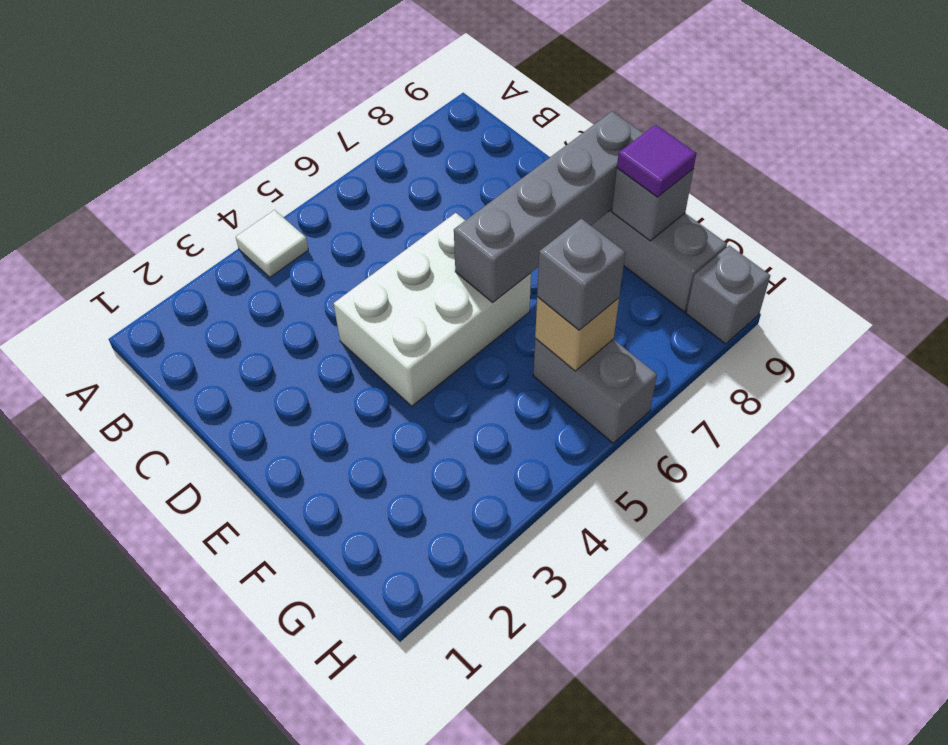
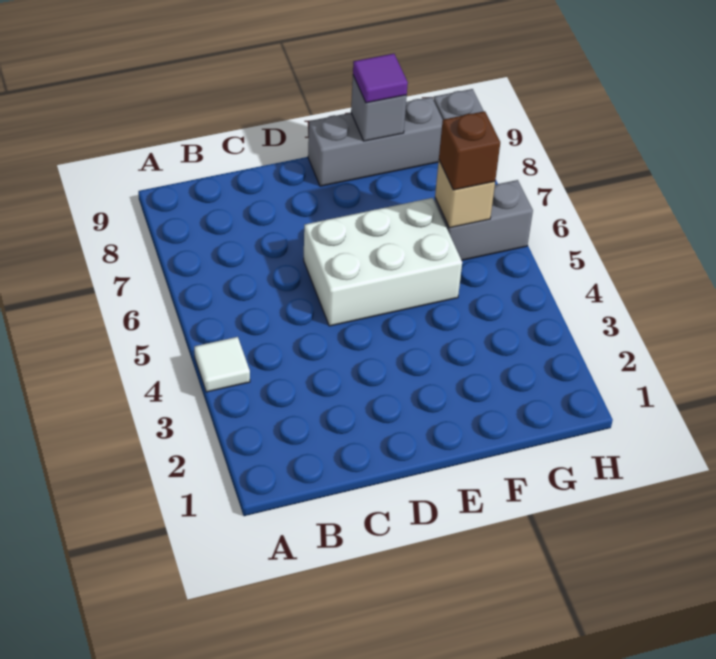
white 2x3 brick [334,213,531,406] -> white 2x3 brick turned to [304,198,462,326]
grey 1x4 brick [454,111,643,302] -> none
grey 1x1 brick [537,219,625,330] -> brown 1x1 brick [439,111,500,190]

